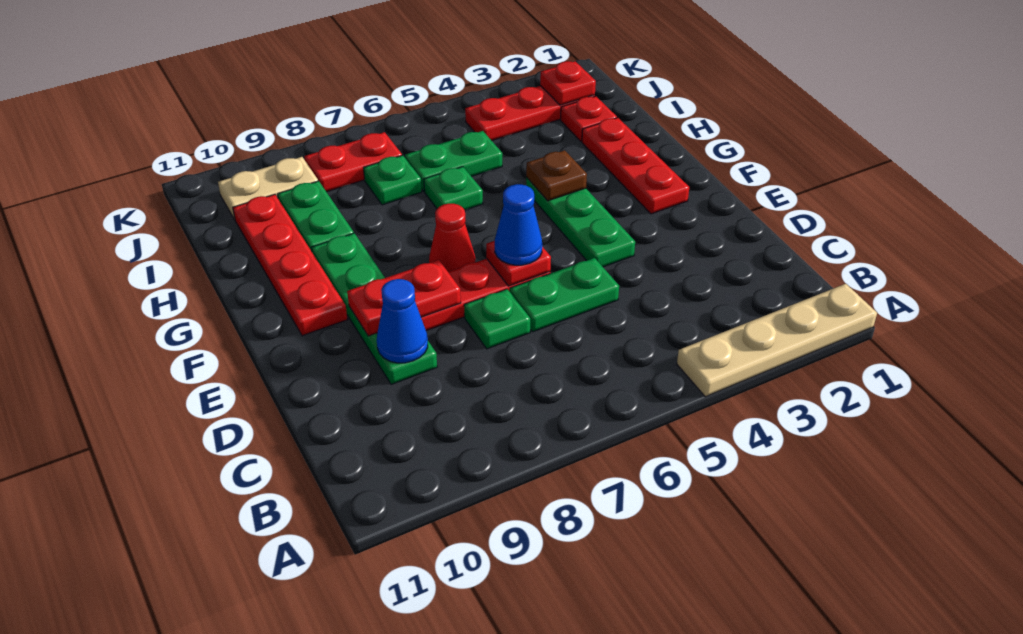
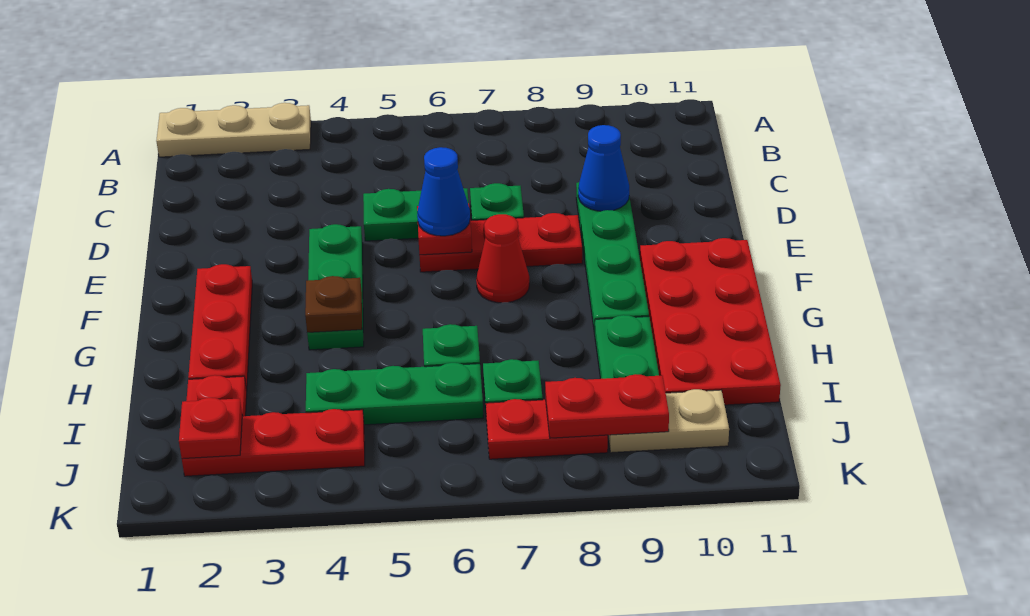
tan 1x4 plate [677,284,877,397] -> tan 1x3 plate [156,103,311,157]
red 1x2 plate [347,260,461,336] -> red 1x2 plate moved to [545,374,669,438]
red 1x4 plate [233,194,348,336] -> red 2x4 plate [640,238,781,405]
green 1x2 plate [405,131,502,191] -> green 1x3 plate [306,363,483,425]

